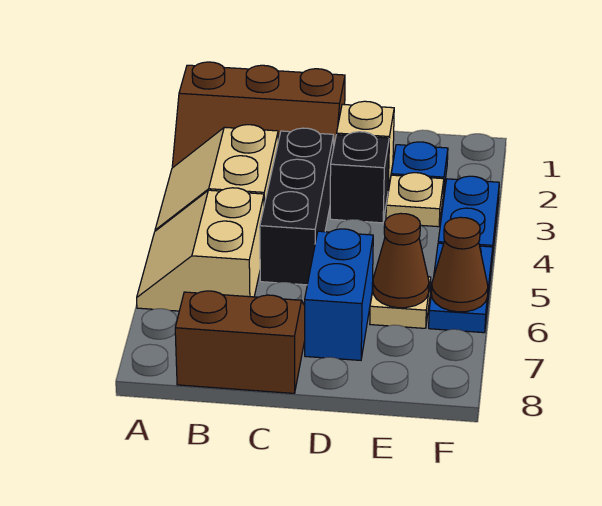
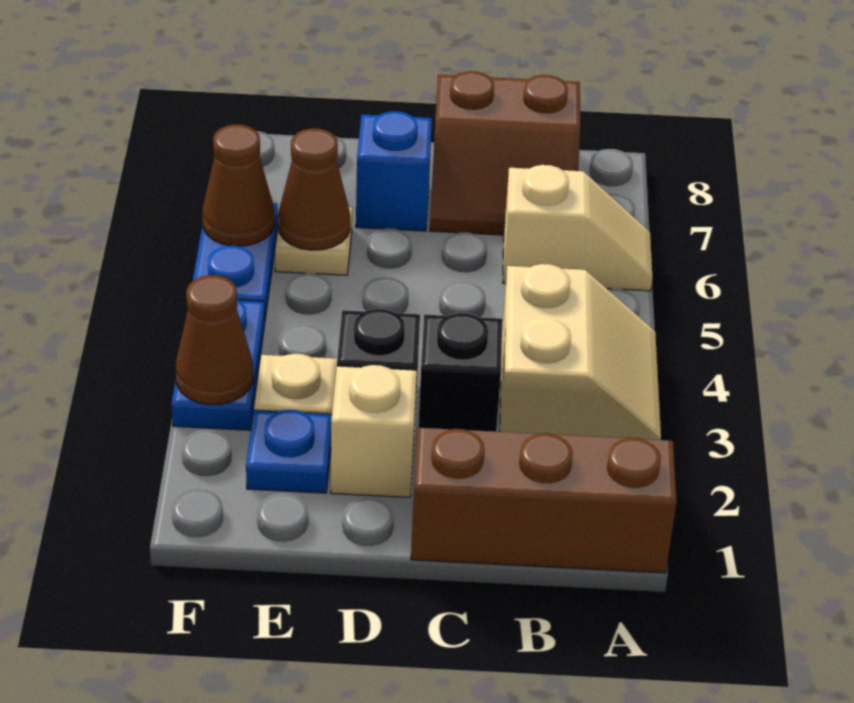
tan 2x2 slope [137,188,264,311] -> tan 1x2 slope [503,165,653,291]
black 1x3 brick [260,128,334,285] -> black 1x1 brick [418,313,502,432]
blue 1x2 brick [305,229,373,360] -> blue 1x1 brick [356,111,432,231]
none -> brown 1x1 cone [175,275,254,405]

